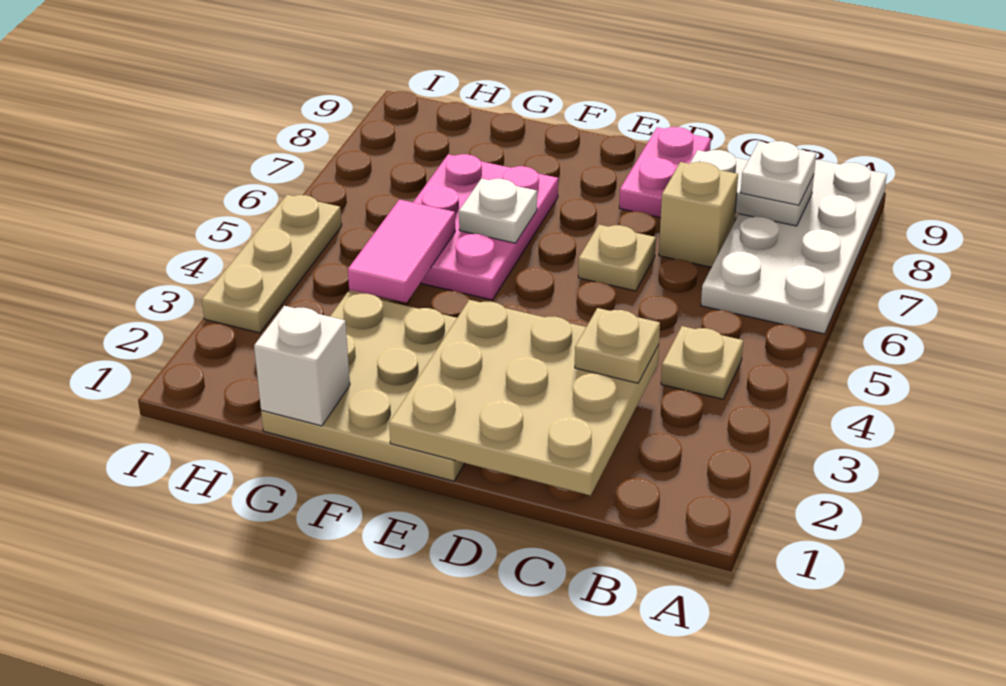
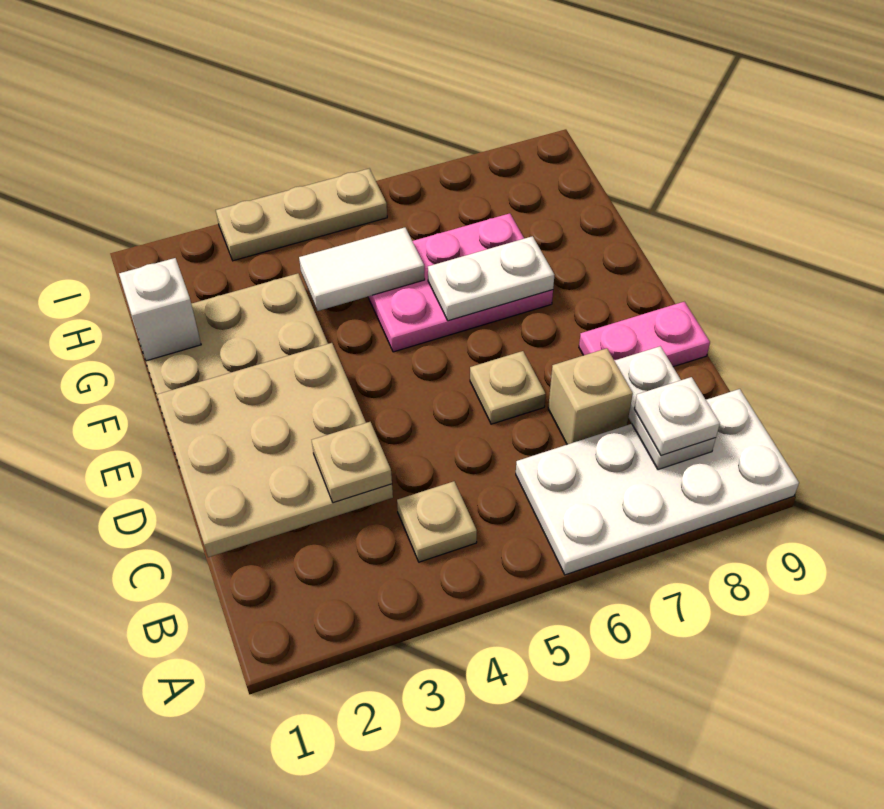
white 1x1 plate [459,179,537,243] -> white 1x2 plate [428,236,554,321]
pink 1x2 tile [348,199,455,303] -> white 1x2 tile [299,227,425,311]

